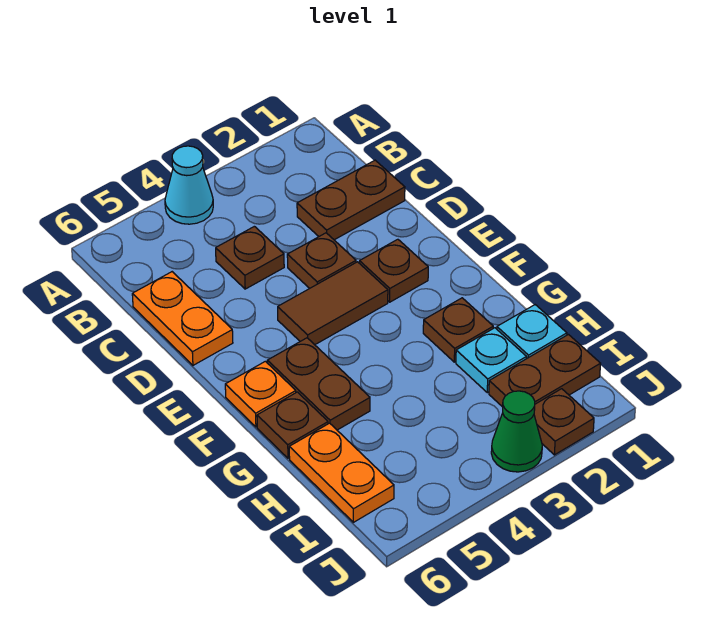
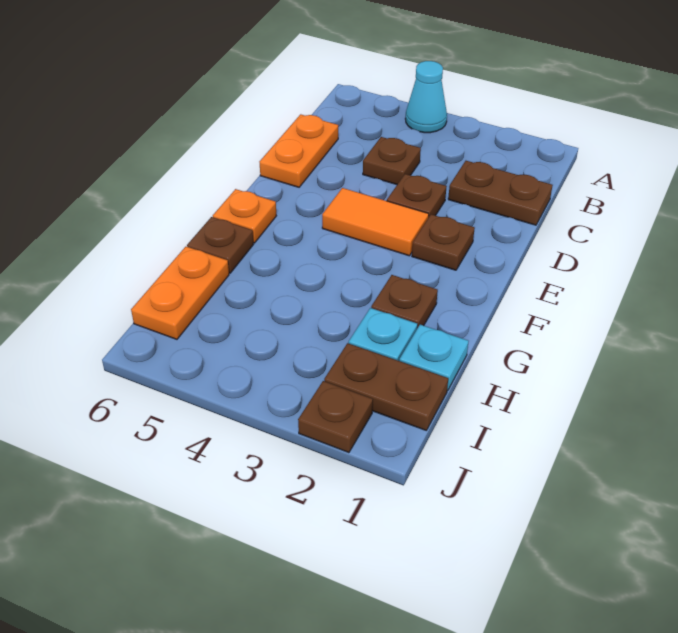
brown 1x2 tile [278,262,388,345] -> orange 1x2 tile [322,188,429,256]
brown 1x2 plate [267,338,370,430] -> none
green 1x1 cone [491,391,542,472] -> none

